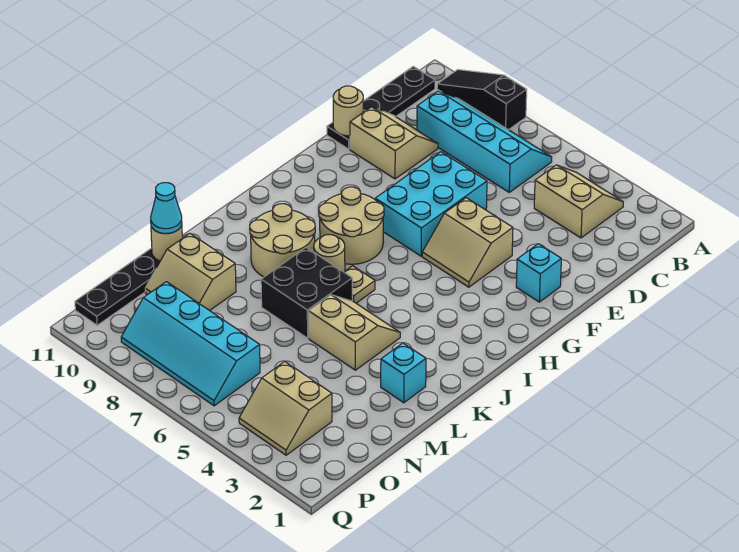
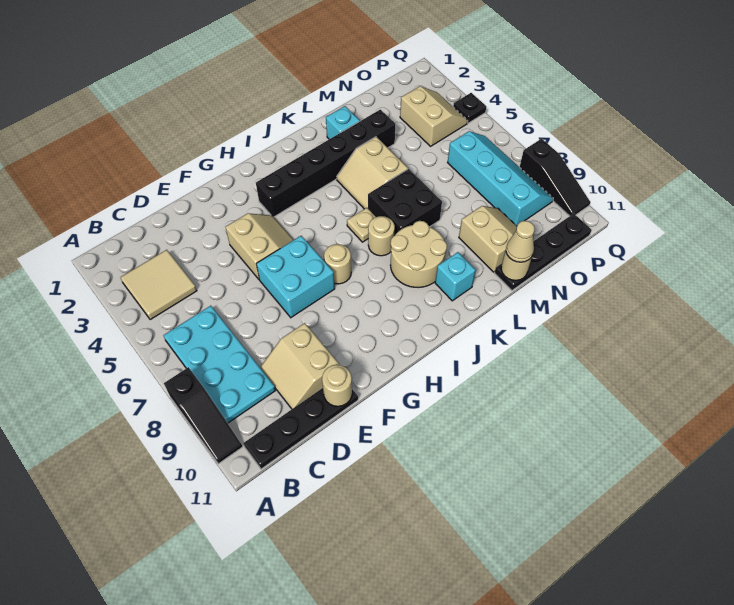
tan 2x2 slope [534,165,623,238] -> tan 2x2 tile [120,250,197,320]
cyan 2x4 slope [417,91,552,192] -> cyan 2x4 plate [163,306,275,423]
cyan 2x3 brick [375,152,487,256] -> cyan 2x2 brick [256,236,335,318]
cyan 1x1 brick [516,244,561,302] -> cyan 1x1 brick moved to [435,252,476,301]
none -> black 1x6 brick [256,109,395,217]
tan 2x2 round brick [319,187,384,264] -> tan 1x1 round brick [324,244,351,284]
cyan 1x1 cone [151,183,182,234] -> tan 1x1 cone [506,221,535,262]
none -> black 1x1 plate [453,93,486,123]
none -> black 1x3 slope [520,139,590,216]

